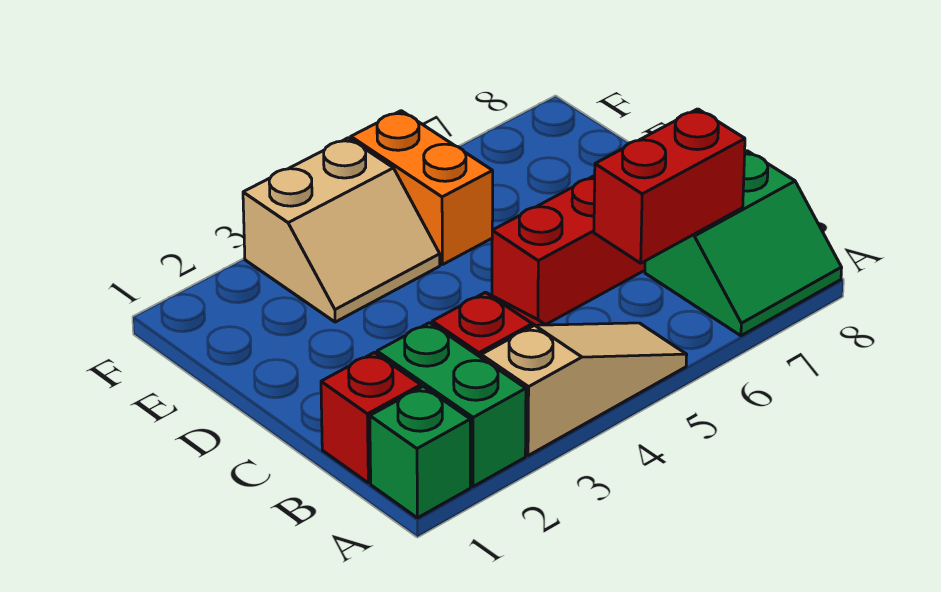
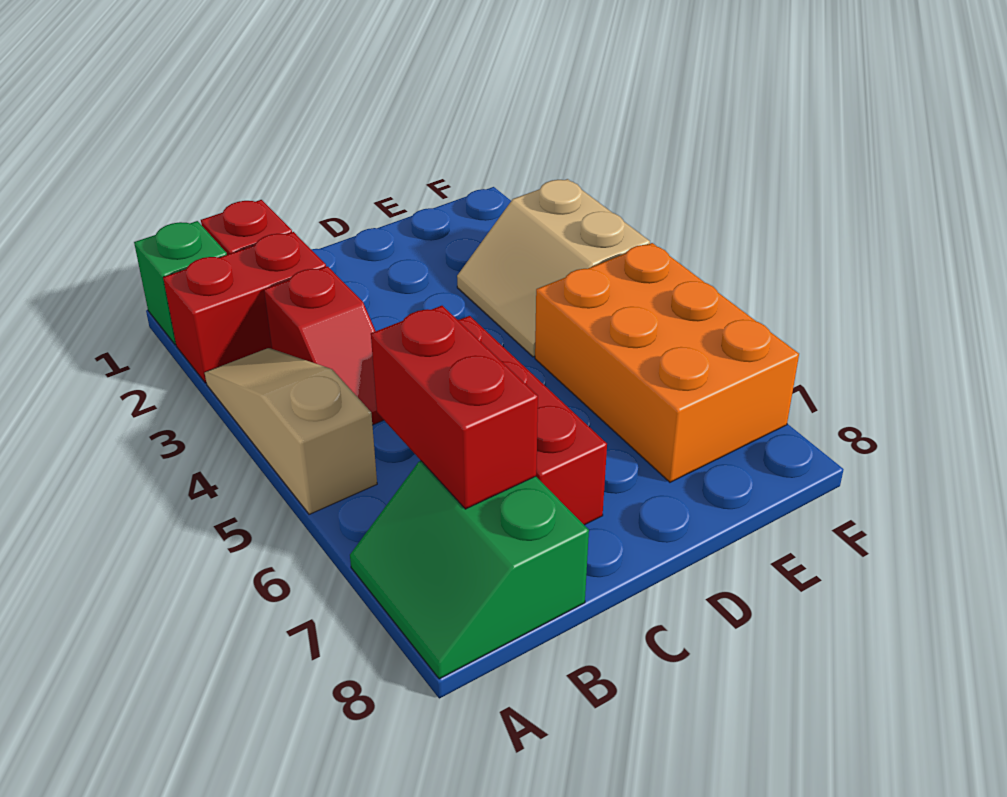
green 1x2 brick [377,323,526,487] -> red 1x2 brick [163,232,326,383]
tan 1x3 slope [481,323,687,456] -> tan 1x3 slope turned to [205,348,377,514]
orange 1x2 brick [351,111,493,265] -> orange 2x3 brick [535,243,799,482]

